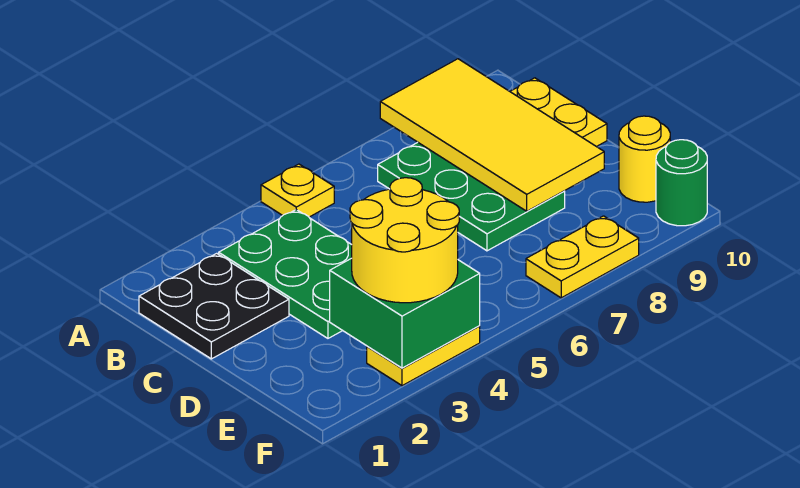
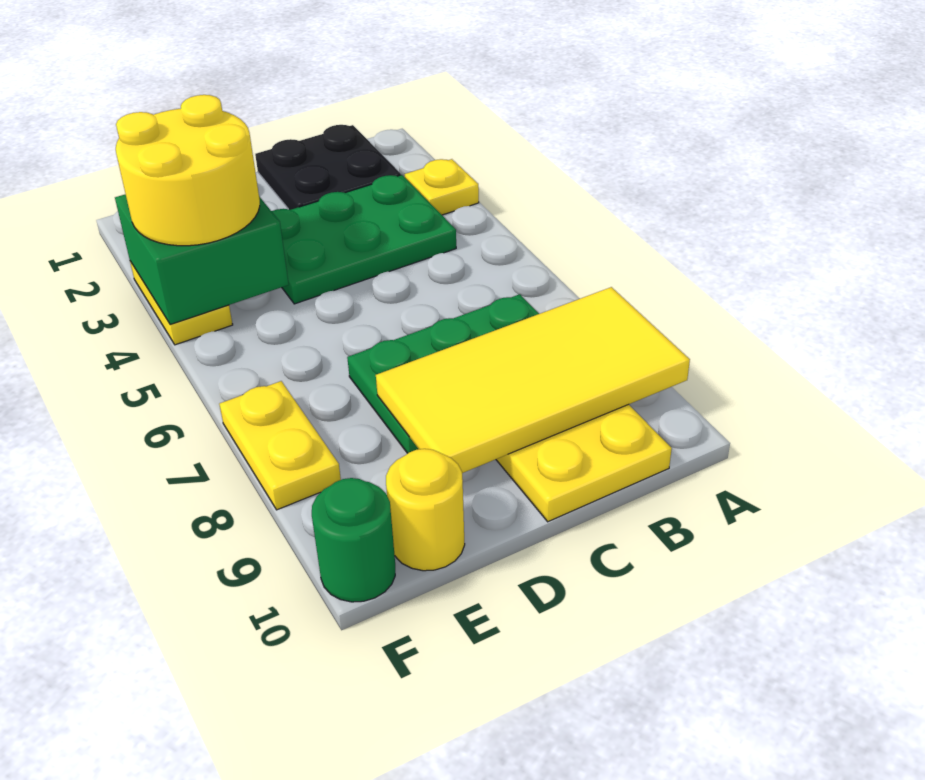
yellow 1x1 plate [261,164,334,217] -> yellow 1x1 plate moved to [404,159,479,215]

